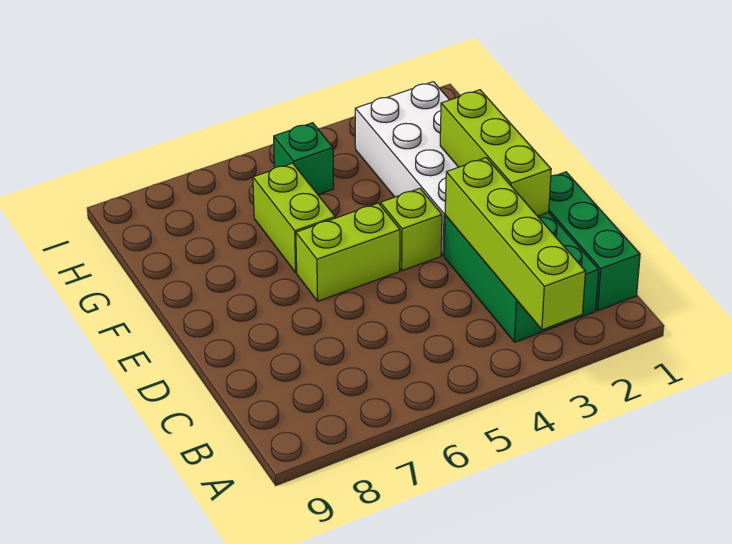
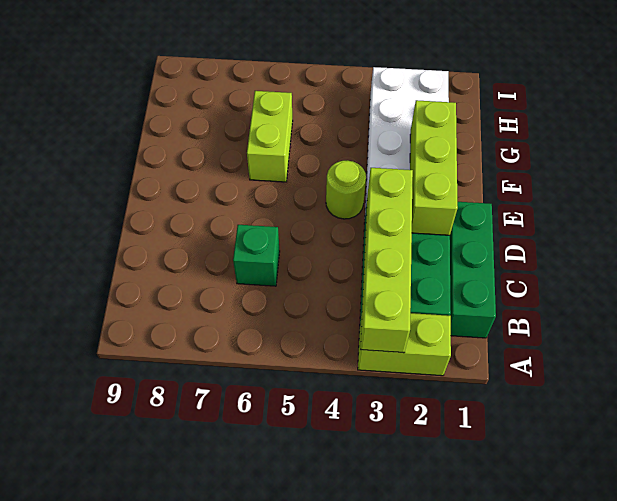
lime 1x1 brick [380,188,442,271] -> lime 1x1 round brick [326,160,366,219]
lime 1x2 brick [296,203,400,301] -> lime 1x2 brick moved to [358,313,451,376]
green 1x1 brick [274,123,334,195] -> green 1x1 brick moved to [233,225,280,286]

